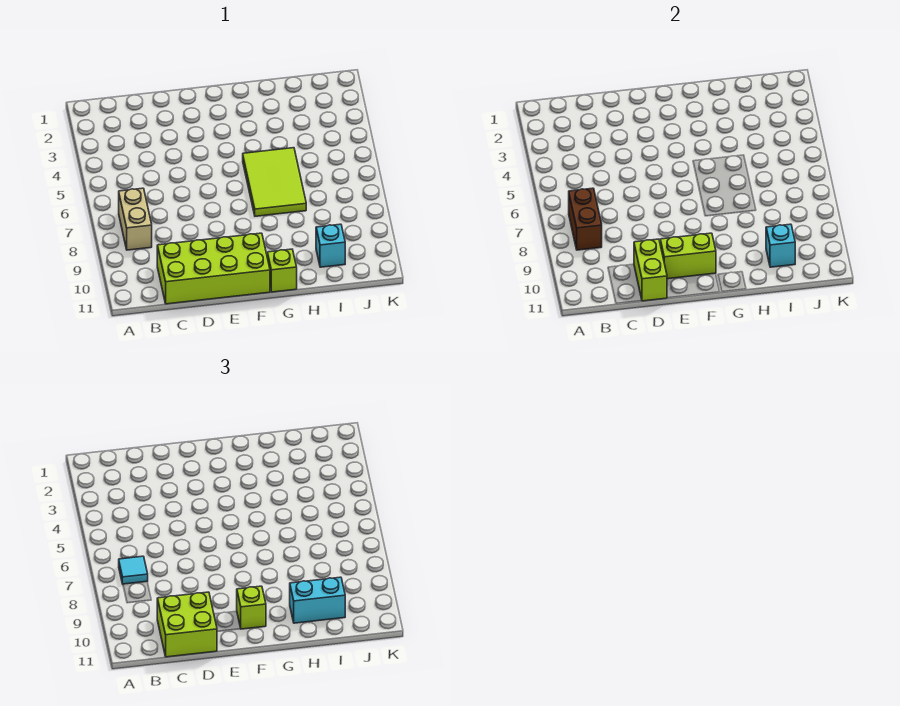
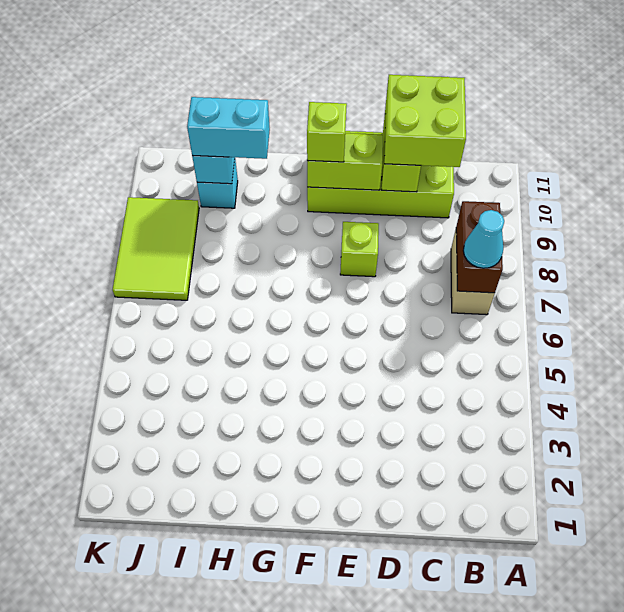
cyan 1x1 tile [119,556,148,584] -> cyan 1x1 cone [463,210,504,268]
lime 2x3 tile [243,148,306,216] -> lime 2x3 tile moved to [113,197,199,300]
lime 1x1 brick [267,249,297,292] -> lime 1x1 brick moved to [340,222,379,277]

